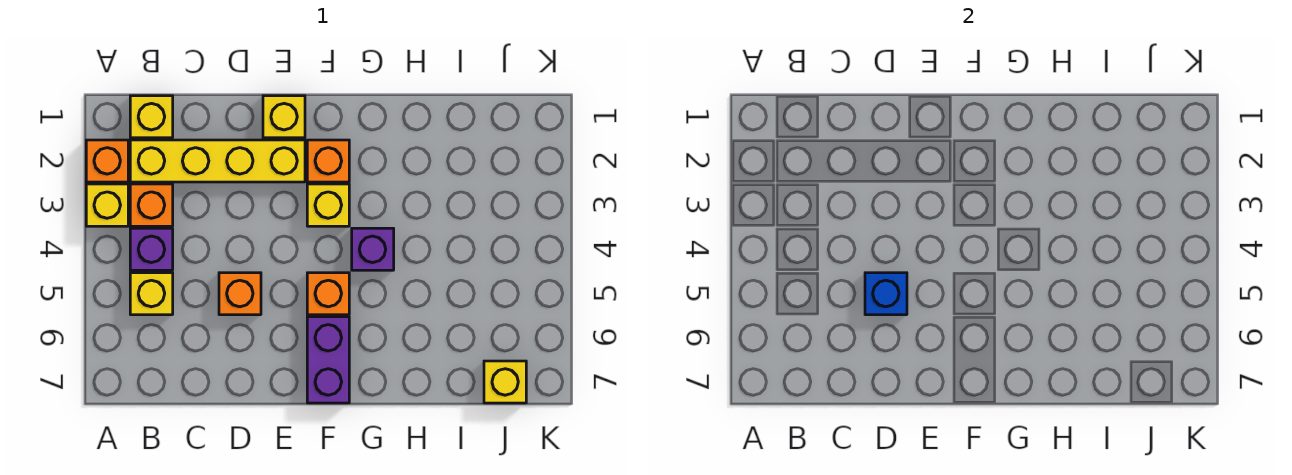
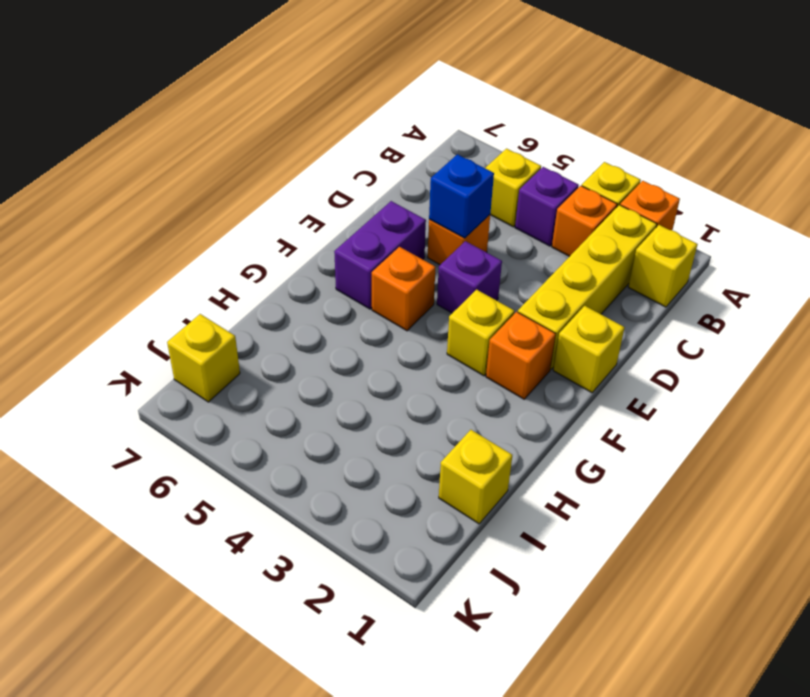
purple 1x2 brick [307,317,349,403] -> purple 1x2 brick turned to [334,201,426,309]
purple 1x1 brick [352,228,394,270] -> purple 1x1 brick moved to [437,241,502,313]
none -> yellow 1x1 brick [439,430,512,524]

